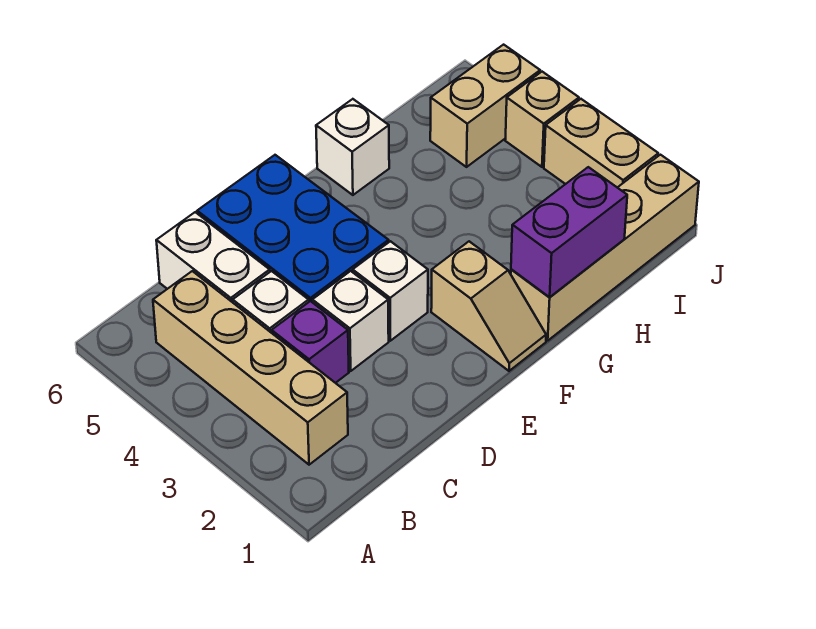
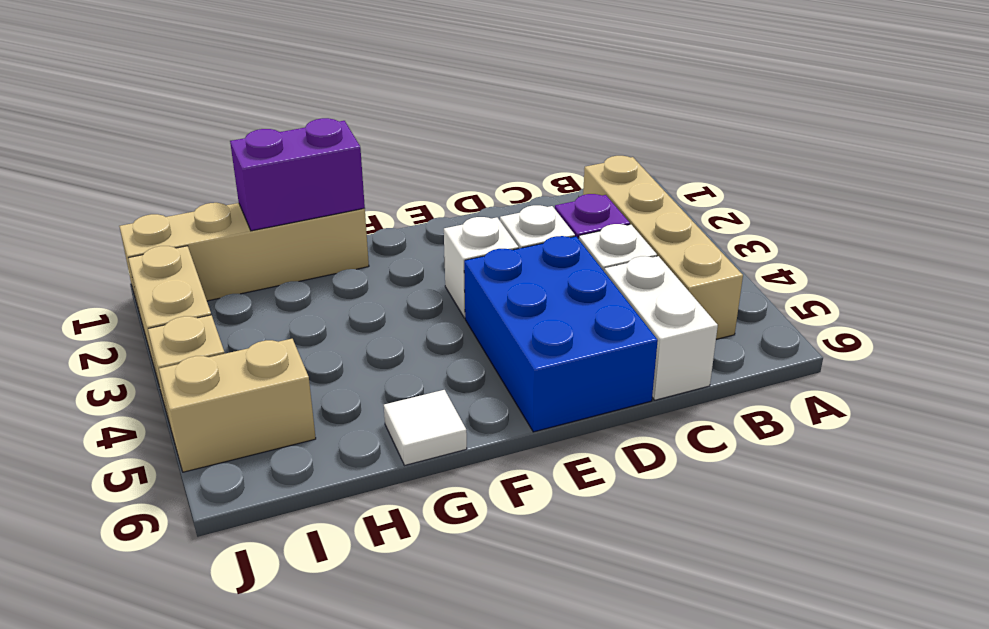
tan 1x2 slope [431,241,546,371] -> none
white 1x1 brick [316,99,389,195] -> white 1x1 tile [384,390,467,465]

